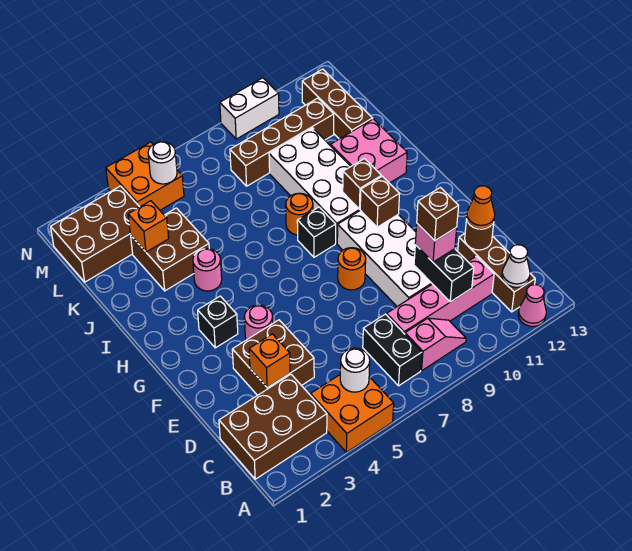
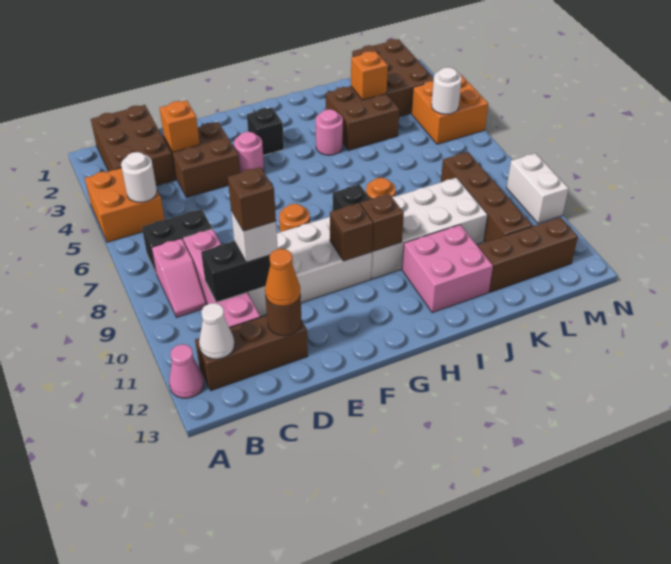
pink 1x1 brick [415,224,457,262] -> white 1x1 brick [231,211,278,262]

